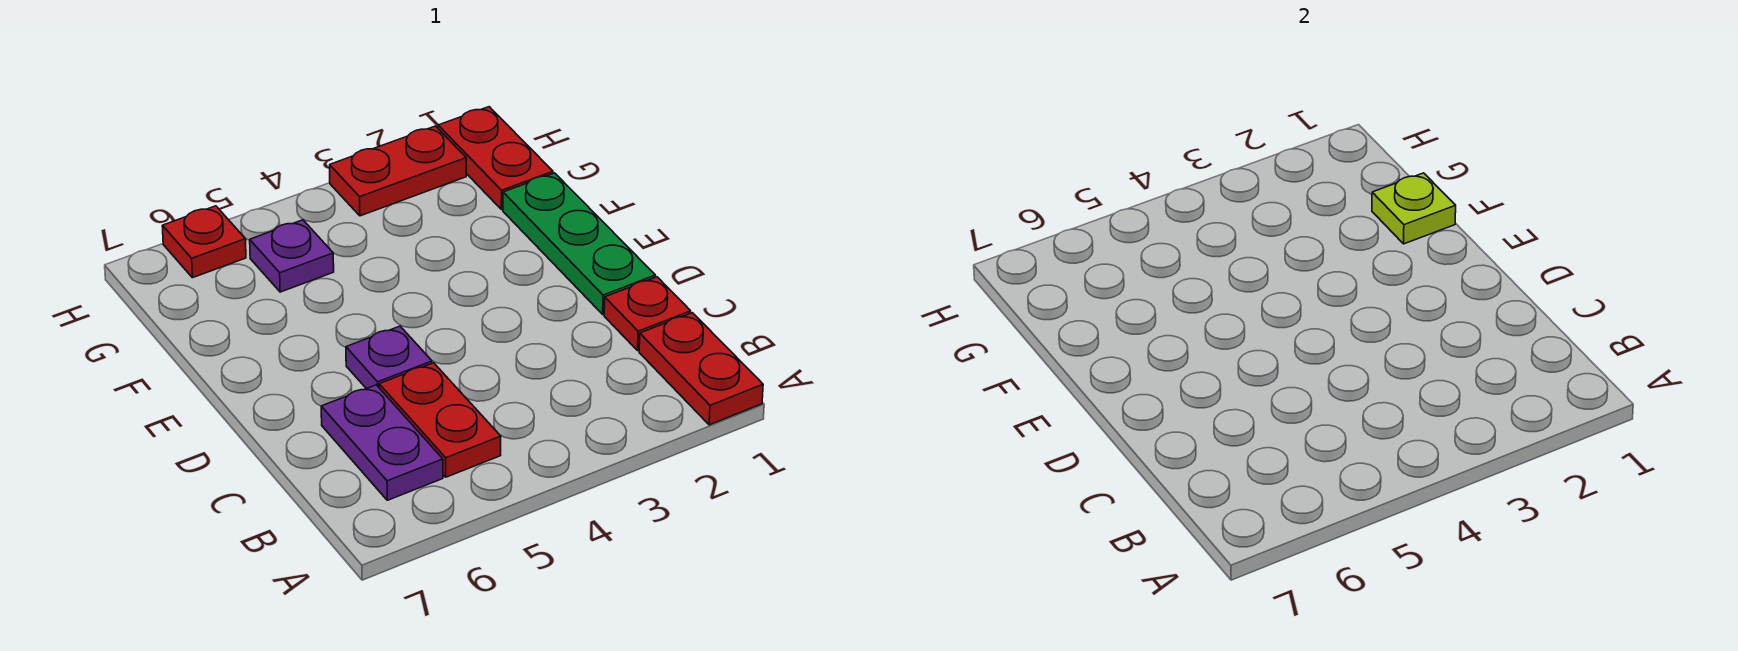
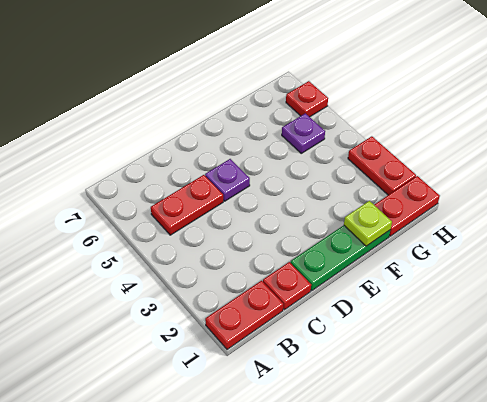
purple 1x2 plate [321,385,443,500] -> none

